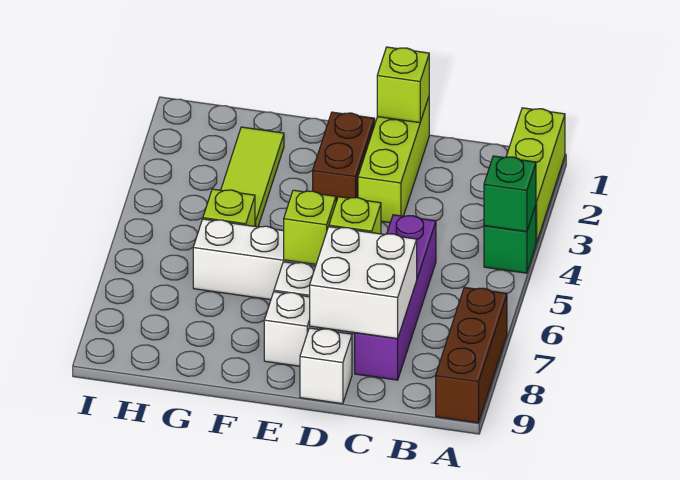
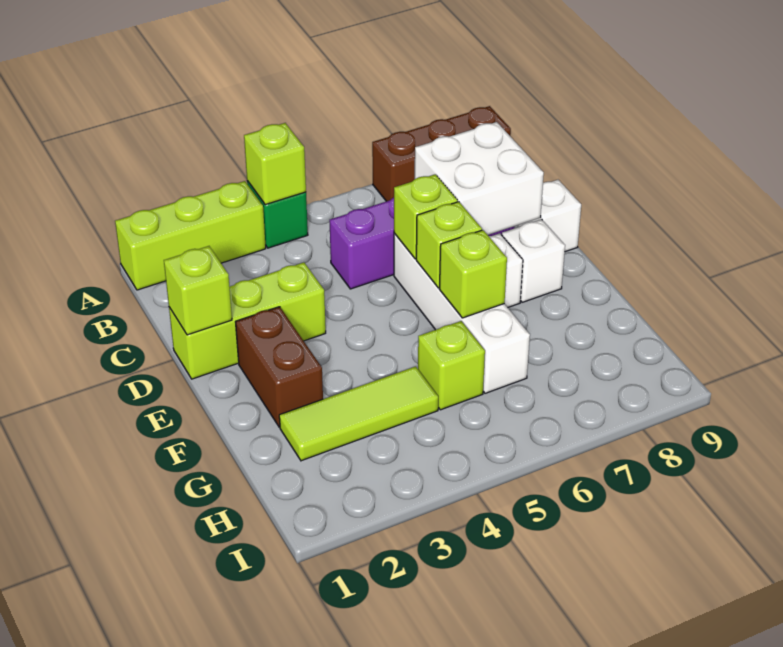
green 1x1 brick [484,156,536,232] -> lime 1x1 brick [244,123,306,205]
brown 1x2 brick [313,112,375,202] -> brown 1x2 brick turned to [236,307,323,427]
none -> lime 1x1 brick [439,230,507,318]

